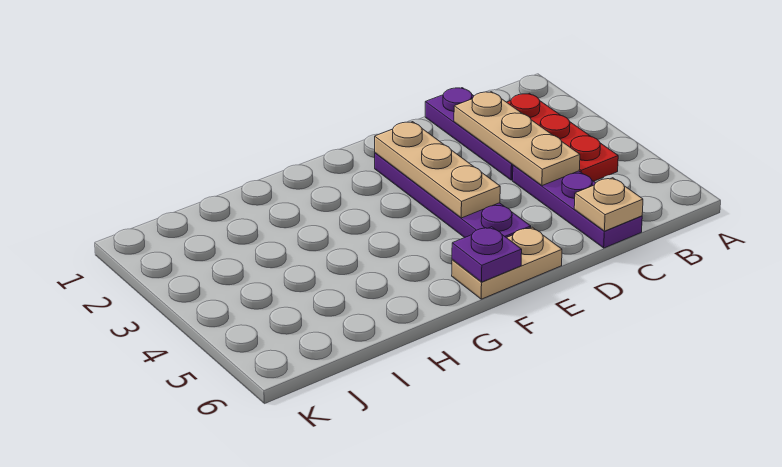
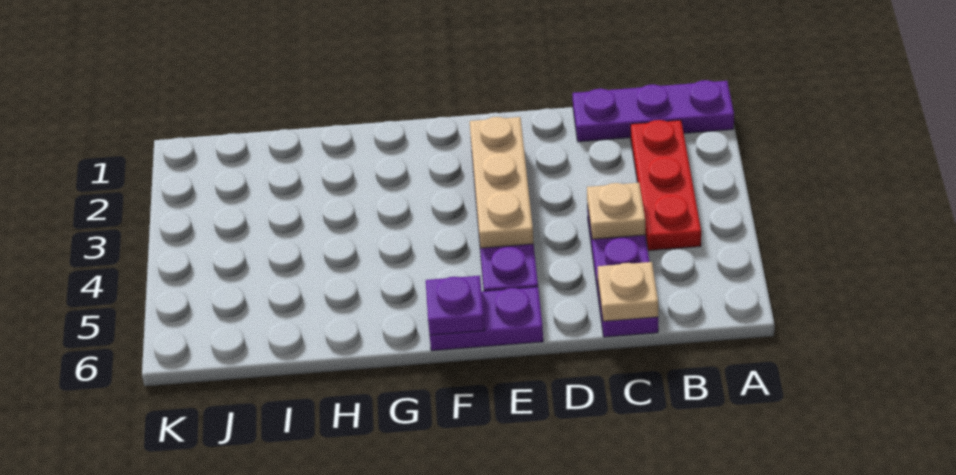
purple 1x3 plate [425,88,513,180] -> purple 1x3 plate turned to [573,80,734,142]
tan 1x3 plate [454,92,580,186] -> tan 1x1 plate [587,183,645,239]
tan 1x2 plate [452,227,562,299] -> purple 1x2 plate [430,287,543,351]

